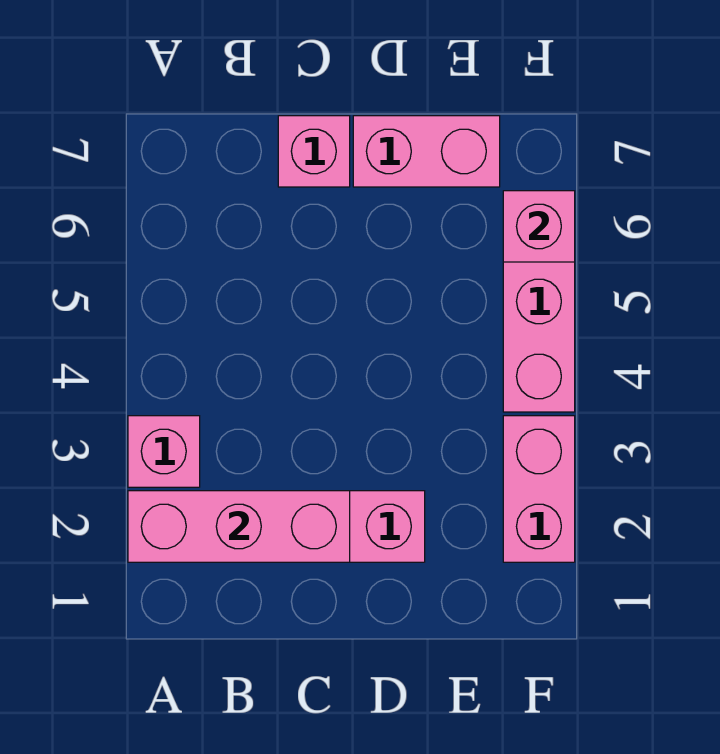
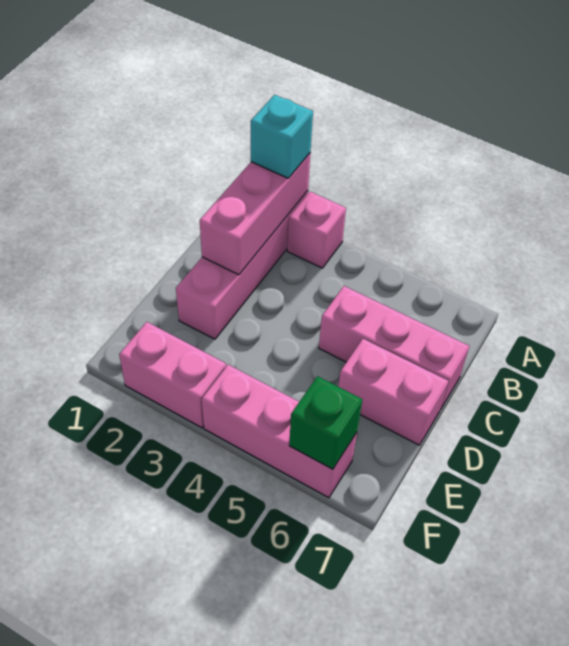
none -> cyan 1x1 brick [251,95,313,178]
pink 1x1 brick [278,116,350,187] -> pink 1x3 brick [319,286,469,410]
pink 1x2 brick [353,116,500,187] -> pink 1x2 brick turned to [338,339,448,445]
pink 1x1 brick [503,191,575,262] -> green 1x1 brick [289,376,362,469]

